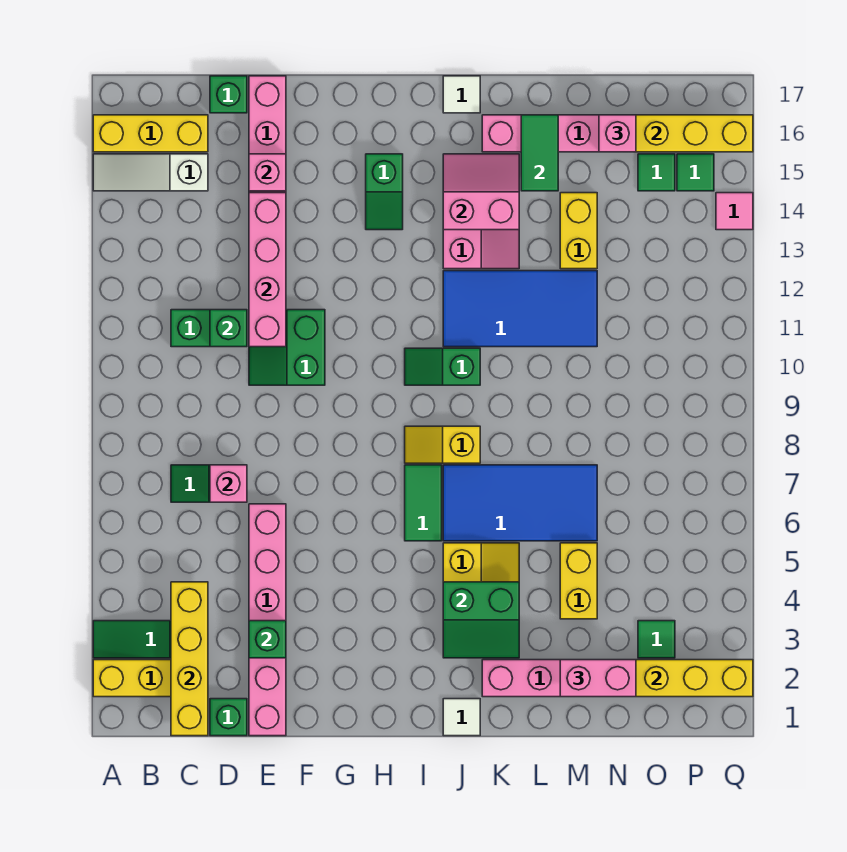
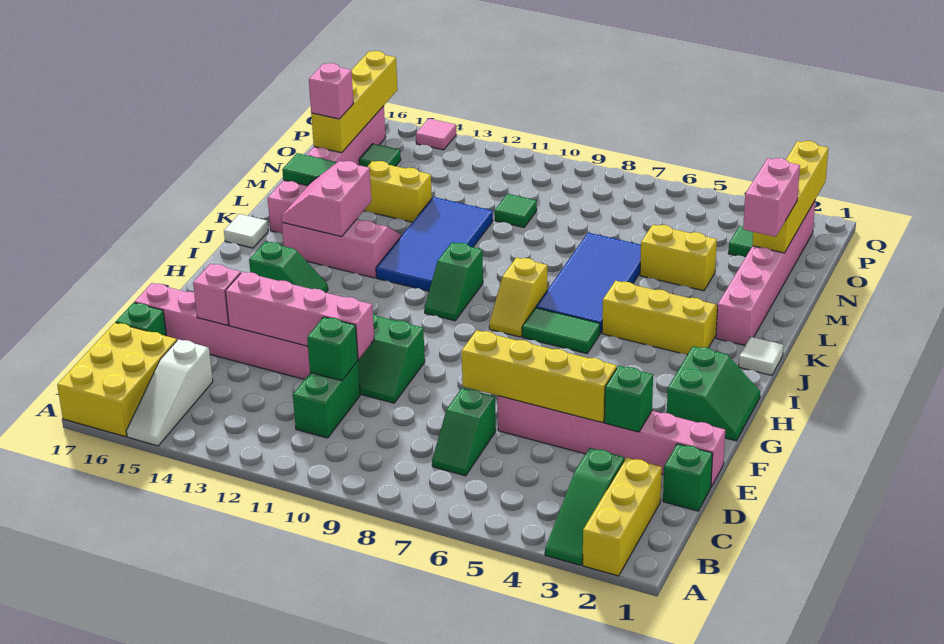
yellow 1x3 brick [93,115,208,152] -> yellow 2x3 brick [57,323,177,437]
yellow 1x4 brick [171,582,208,736] -> yellow 1x4 brick moved to [462,330,617,423]
pink 1x1 brick [210,465,247,502] -> none
green 2x2 slope [443,582,519,658] -> green 2x2 slope moved to [667,346,760,441]
green 1x1 tile [677,154,714,191] -> green 1x1 tile moved to [495,194,537,227]

